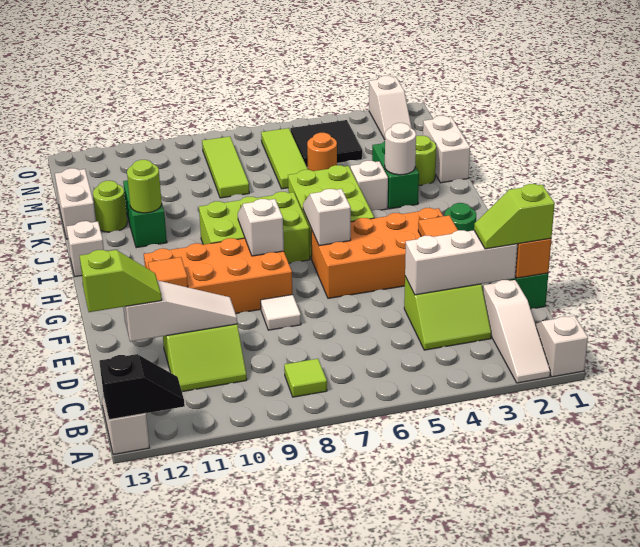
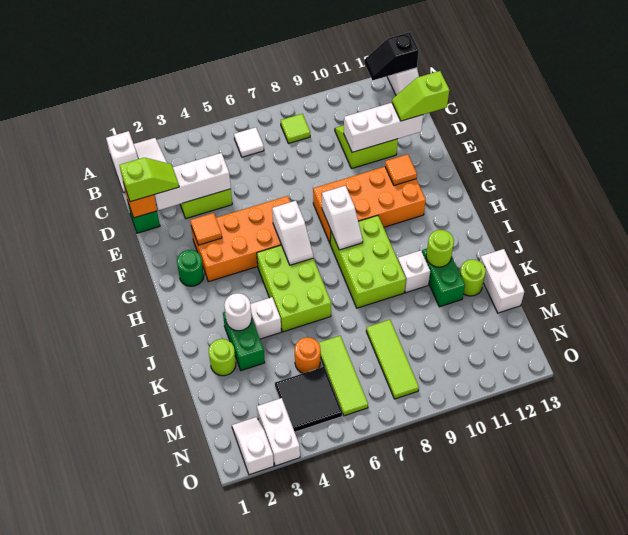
white 1x3 slope [123,280,237,342] -> white 1x3 brick [344,103,423,152]
white 1x1 tile [261,295,301,330] -> white 1x1 tile moved to [234,127,264,157]
lime 2x3 brick [199,192,310,263] -> lime 2x3 brick turned to [330,215,406,308]
white 1x1 brick [66,221,104,277] -> white 1x1 brick moved to [398,250,430,293]
white 1x2 brick [423,116,470,183] -> white 1x2 brick moved to [257,398,300,466]

